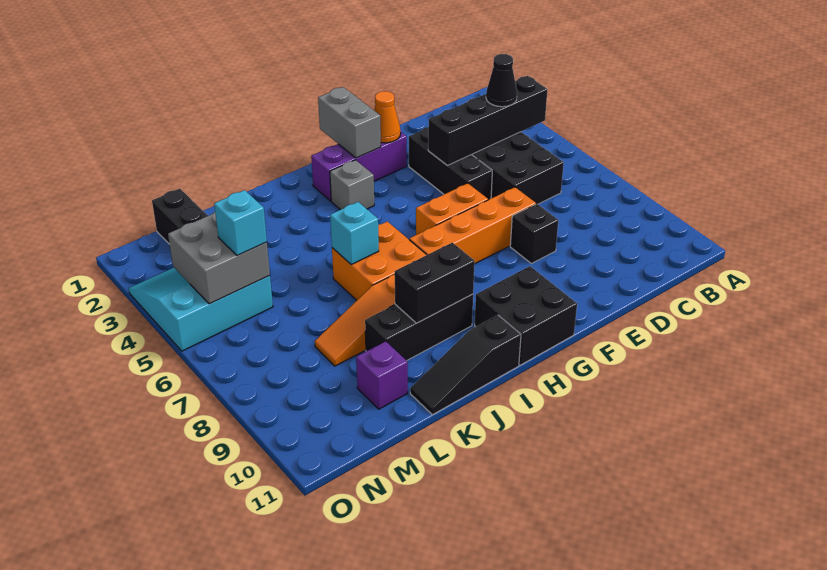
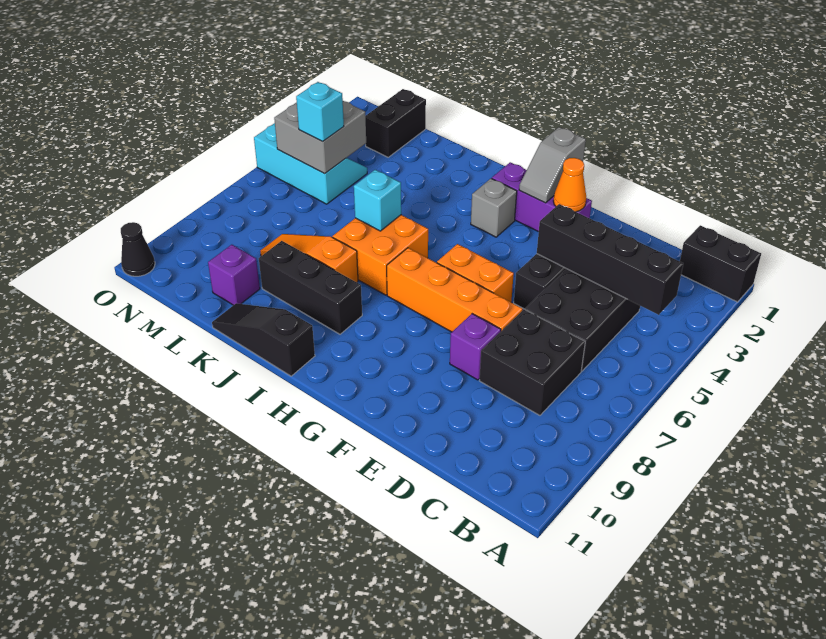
black 1x1 cone [486,54,517,107] -> black 1x1 cone moved to [121,222,155,276]
black 1x1 brick [510,204,558,264] -> purple 1x1 brick [450,314,501,380]
grey 1x2 brick [318,87,381,158] -> grey 1x2 slope [519,127,586,203]
black 2x2 brick [475,266,577,365] -> black 2x2 brick moved to [480,309,585,415]
black 1x2 brick [394,243,475,323] -> black 1x2 brick moved to [680,225,761,302]
cyan 3x3 slope [129,268,273,351] -> cyan 2x3 slope [254,123,367,204]

